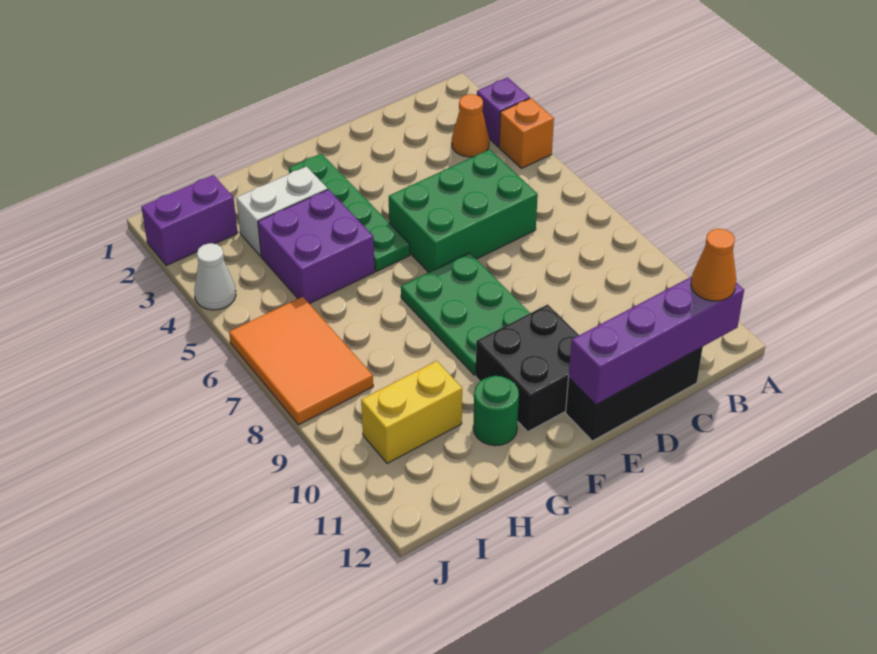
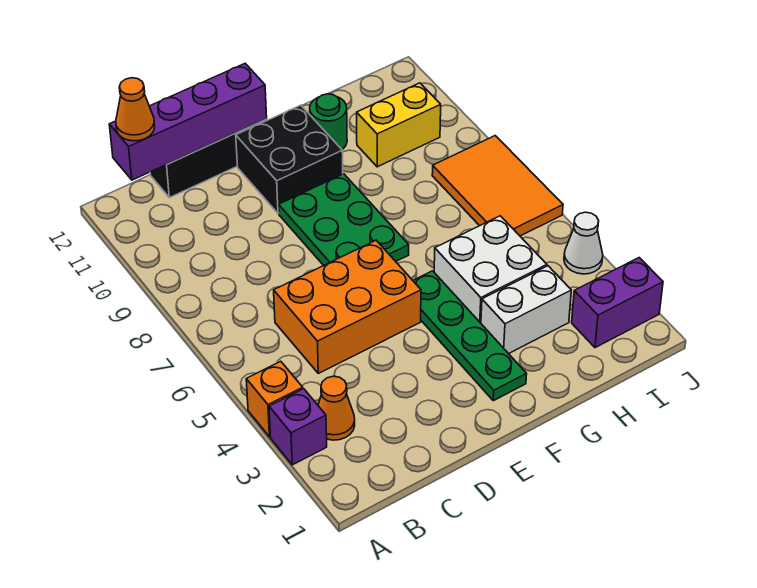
green 2x3 brick [389,149,538,272] -> orange 2x3 brick [274,240,421,373]
purple 2x2 brick [258,190,375,304] -> white 2x2 brick [434,216,547,323]

